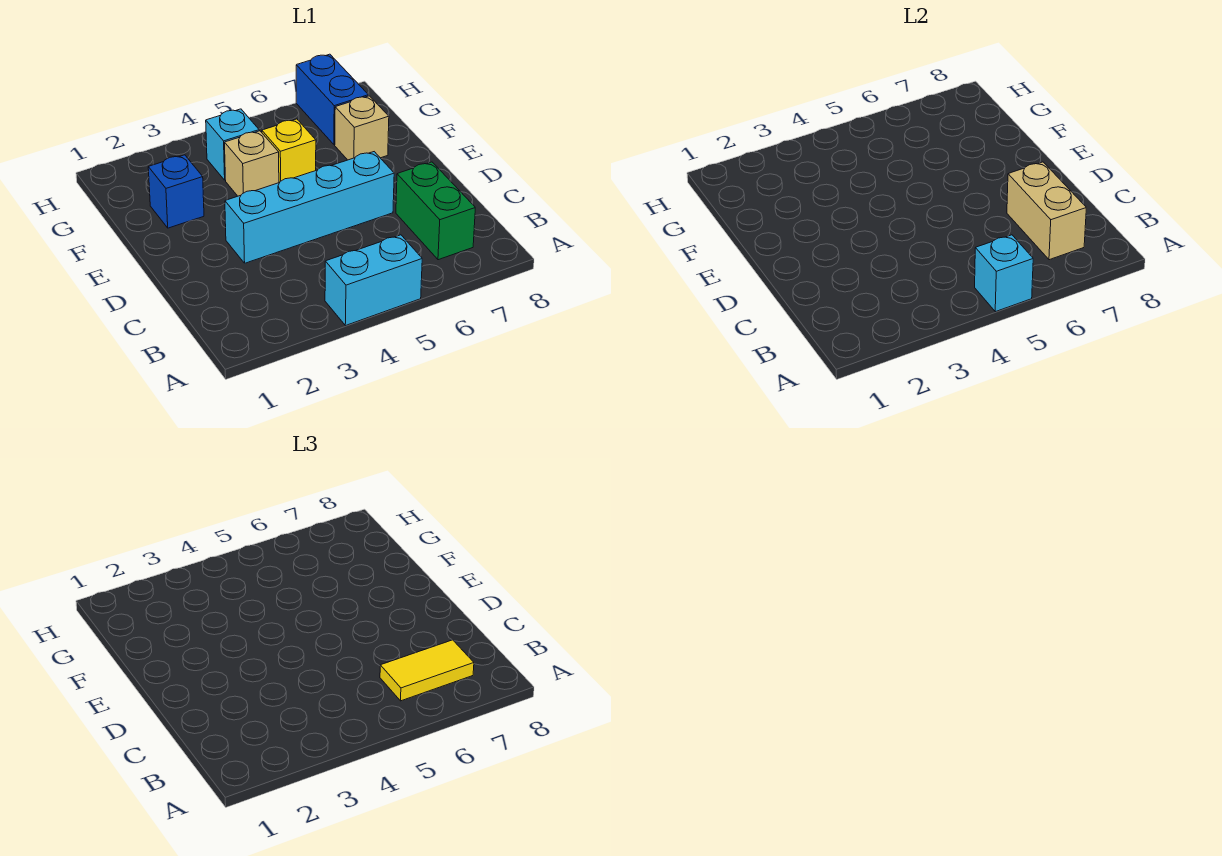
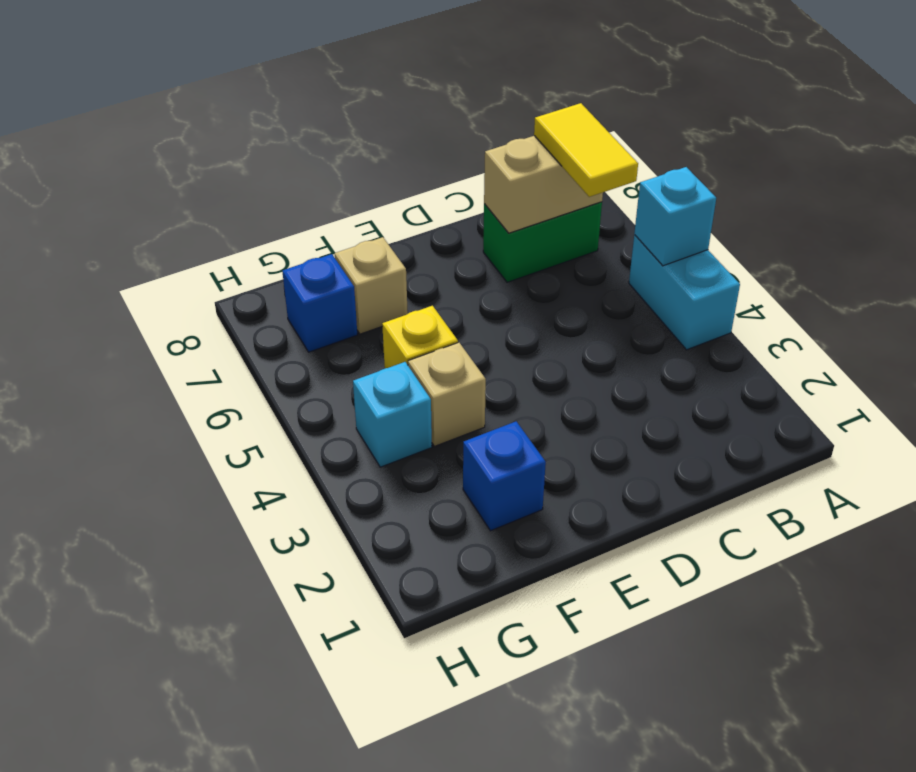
cyan 1x4 brick [225,152,394,263] -> none
blue 1x2 brick [296,54,368,145] -> blue 1x1 brick [282,254,357,352]

